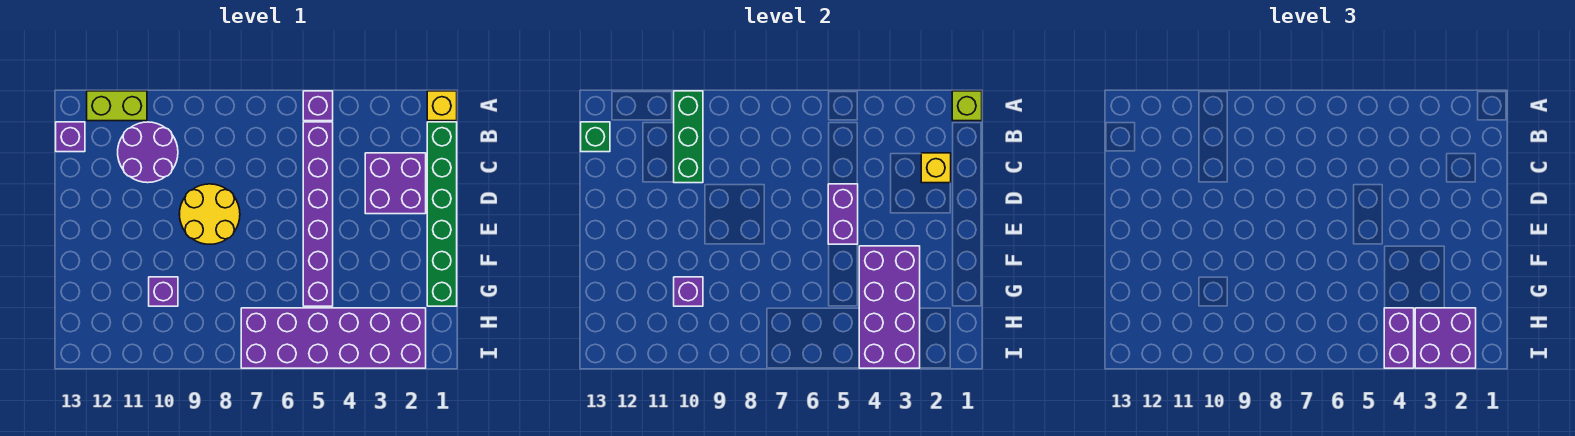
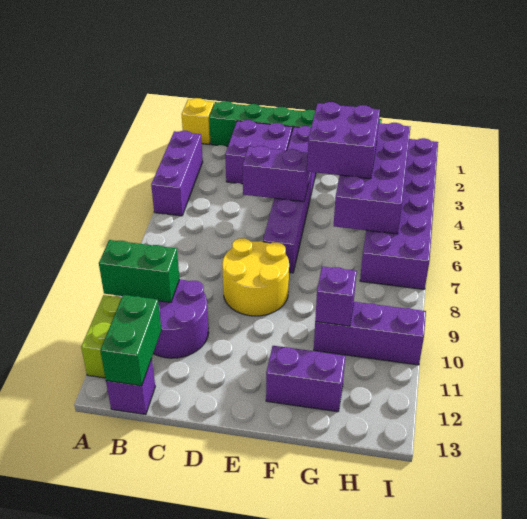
lime 1x1 brick [952,91,982,121] -> none
purple 1x1 brick [303,91,333,121] -> purple 1x3 brick [151,131,203,216]
green 1x3 brick [674,91,703,183] -> green 1x2 brick [99,240,180,302]
purple 1x6 brick [303,122,333,306] -> purple 1x6 brick turned to [263,126,316,273]
green 1x1 brick [581,122,610,152] -> green 1x2 brick [100,295,161,386]
yellow 1x1 brick [921,153,951,183] -> none
purple 2x4 brick [859,246,920,368] -> purple 2x4 brick turned to [334,123,410,234]
purple 1x1 brick [149,277,178,306] -> purple 1x3 brick [314,302,426,365]
purple 2x2 brick [1415,308,1476,368] -> purple 2x2 brick moved to [307,102,380,179]
purple 1x2 brick [1384,308,1414,368] -> purple 1x2 brick moved to [266,346,345,412]

